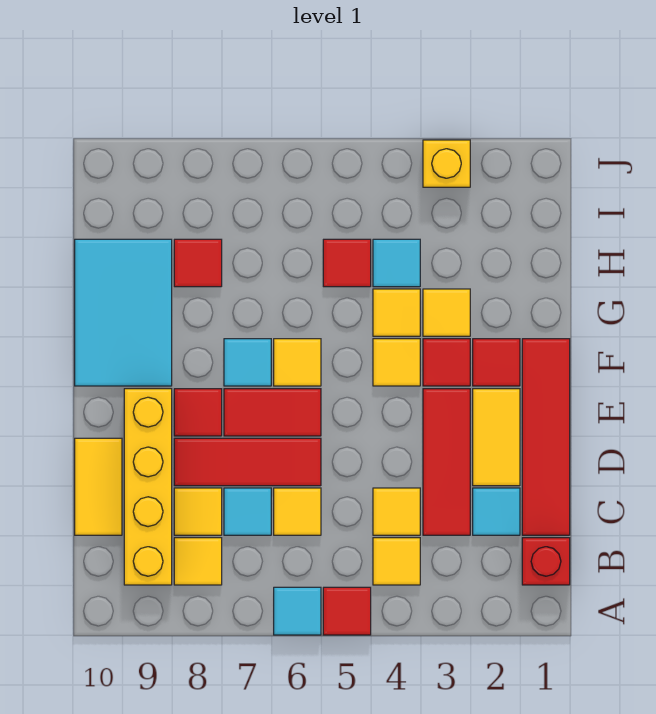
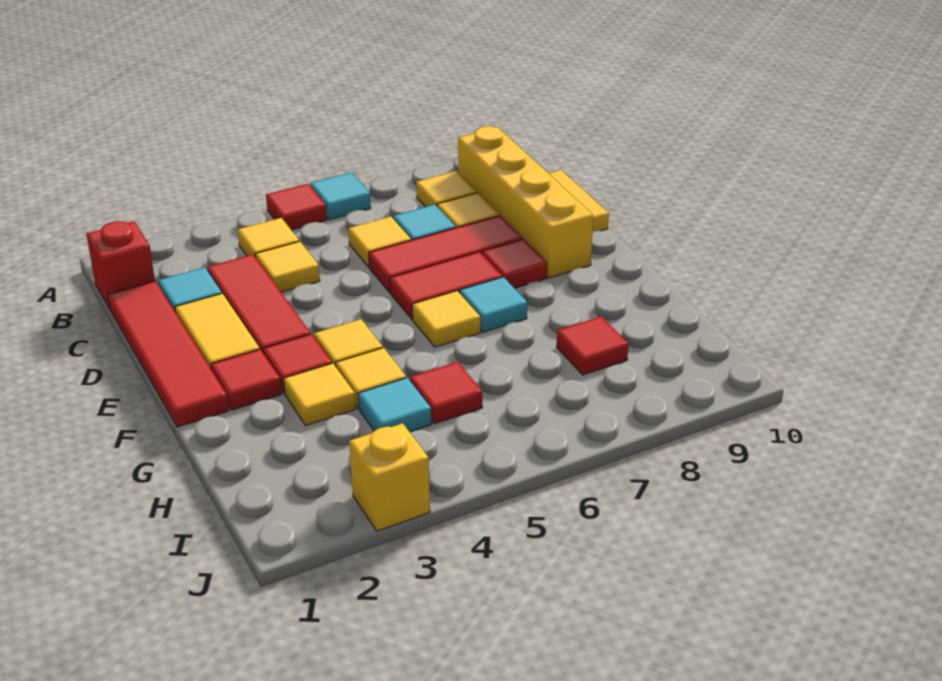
cyan 2x3 tile [75,239,172,386] -> none

